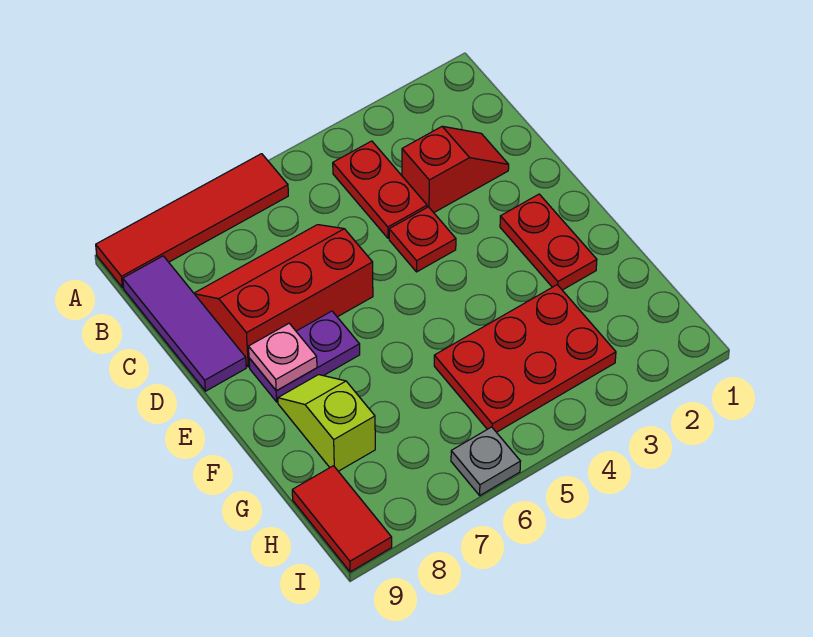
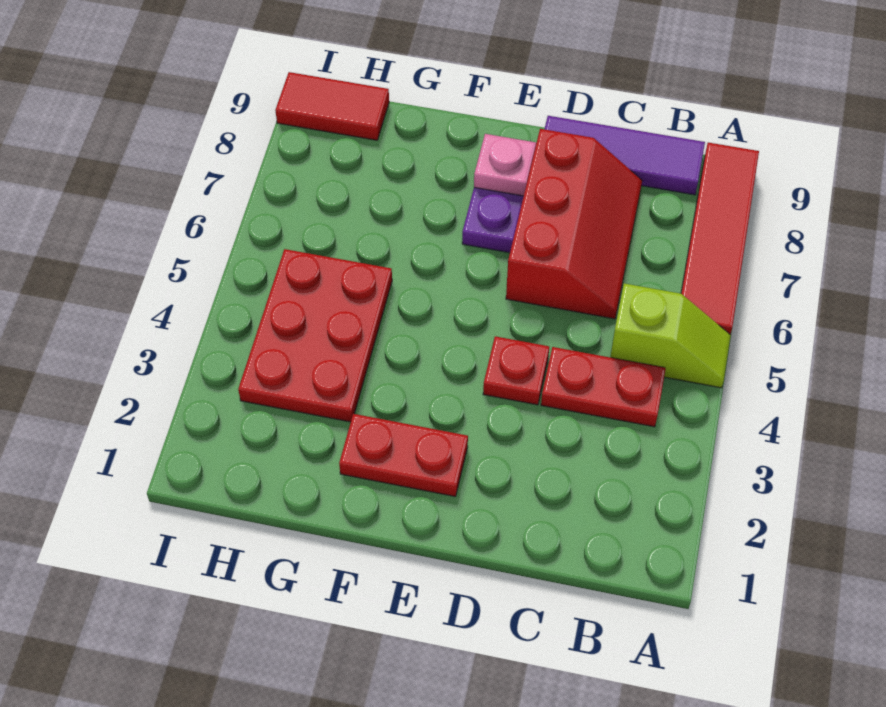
red 1x2 slope [402,126,509,212] -> none
lime 1x2 slope [278,375,375,471] -> lime 1x2 slope moved to [610,283,731,388]
grey 1x1 plate [451,427,521,495] -> none

